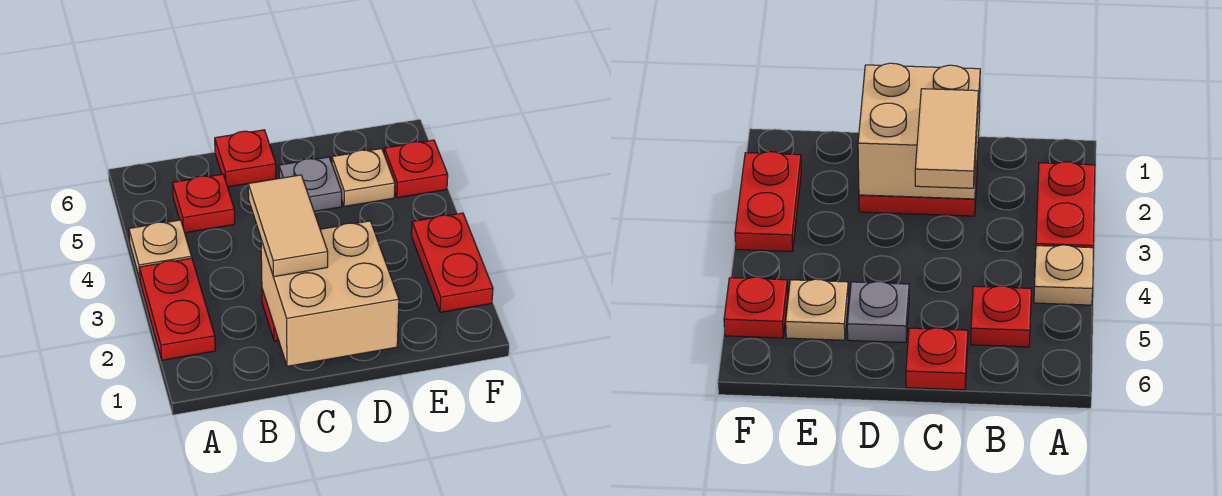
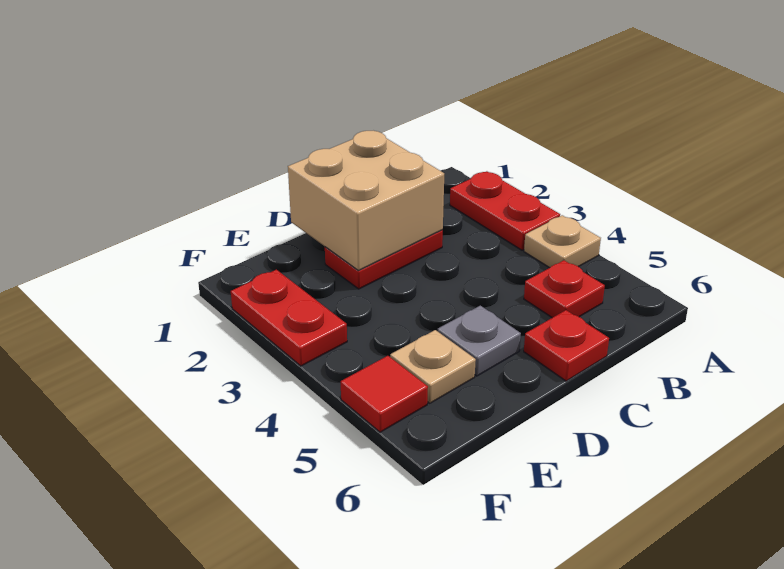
tan 1x2 tile [248,175,328,277] -> none
red 1x1 plate [384,140,448,198] -> red 1x1 tile [341,356,428,432]

